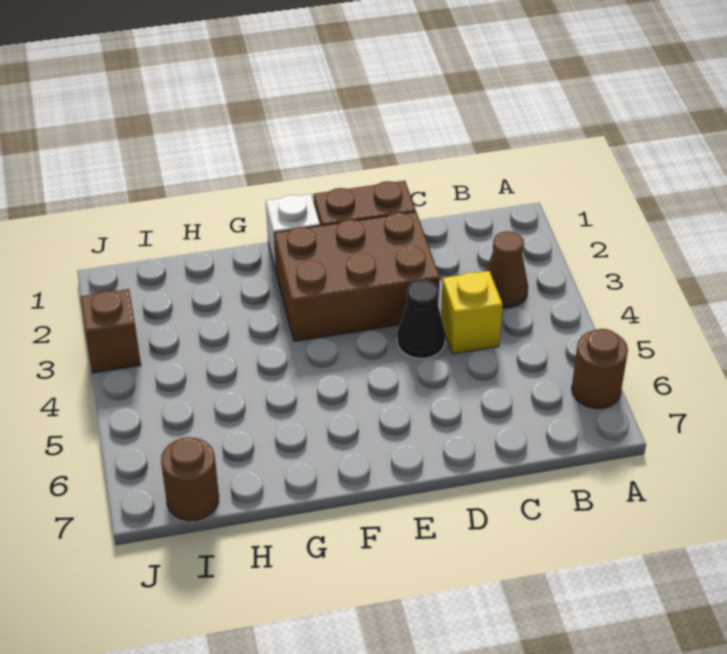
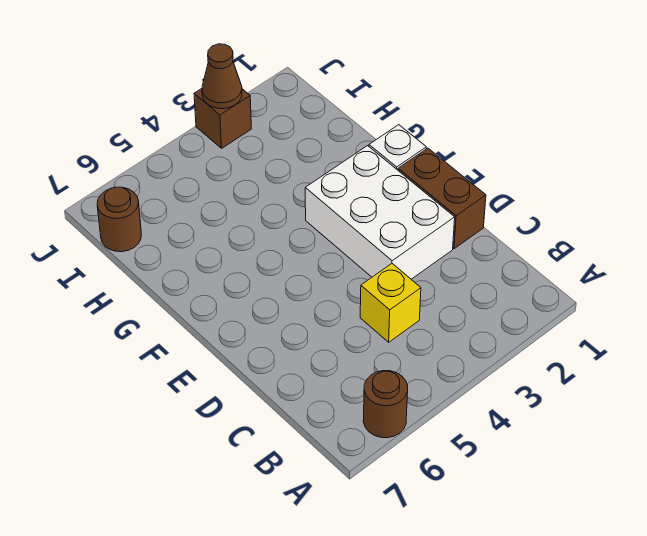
brown 1x1 cone [486,231,528,308] -> brown 1x1 cone moved to [202,44,242,109]
brown 2x3 brick [274,212,440,342] -> white 2x3 brick [305,146,455,279]
black 1x1 cone [397,280,445,358] -> none

